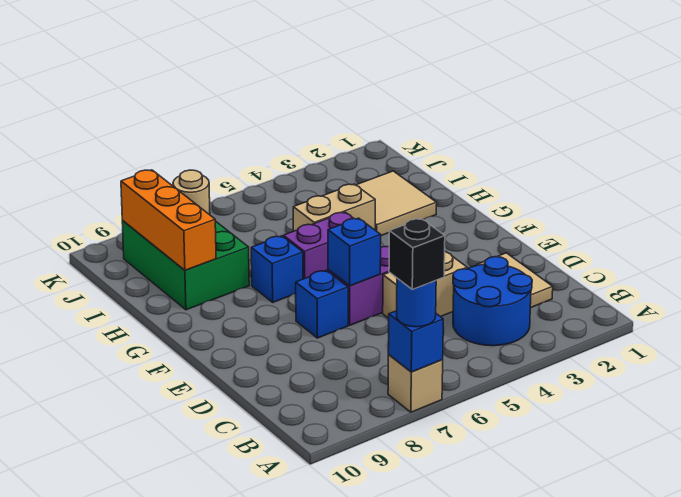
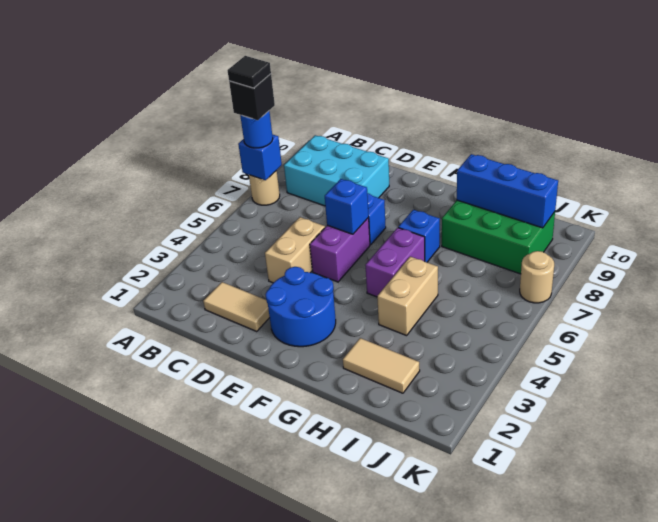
tan 1x1 brick [388,355,443,412] -> tan 1x1 round brick [249,170,280,205]
none -> black 1x1 tile [227,56,271,88]
blue 2x2 round brick [453,257,532,346] -> blue 2x2 round brick moved to [265,267,336,347]
none -> cyan 2x3 brick [284,135,389,206]
tan 2x2 tile [356,171,437,236] -> tan 1x2 tile [343,338,420,393]
orange 1x3 brick [121,170,216,270] -> blue 1x3 brick [457,154,558,228]

